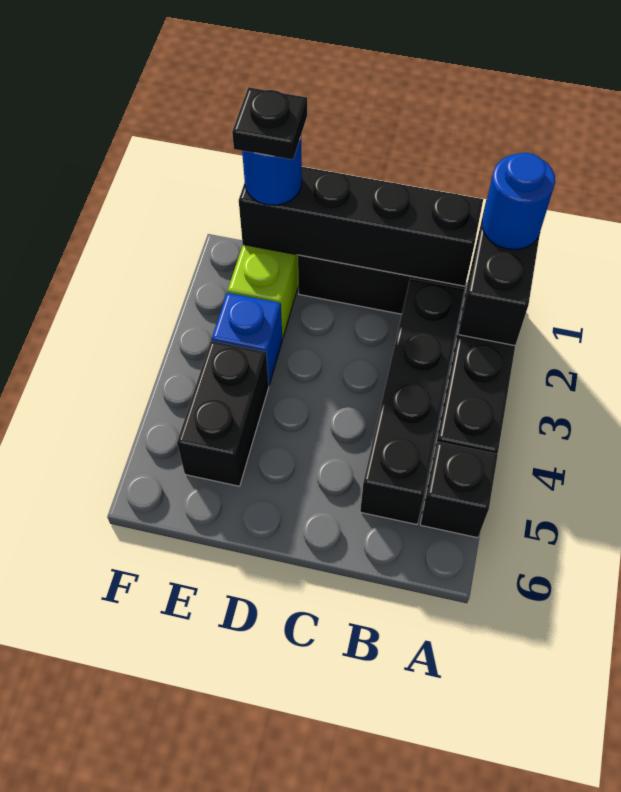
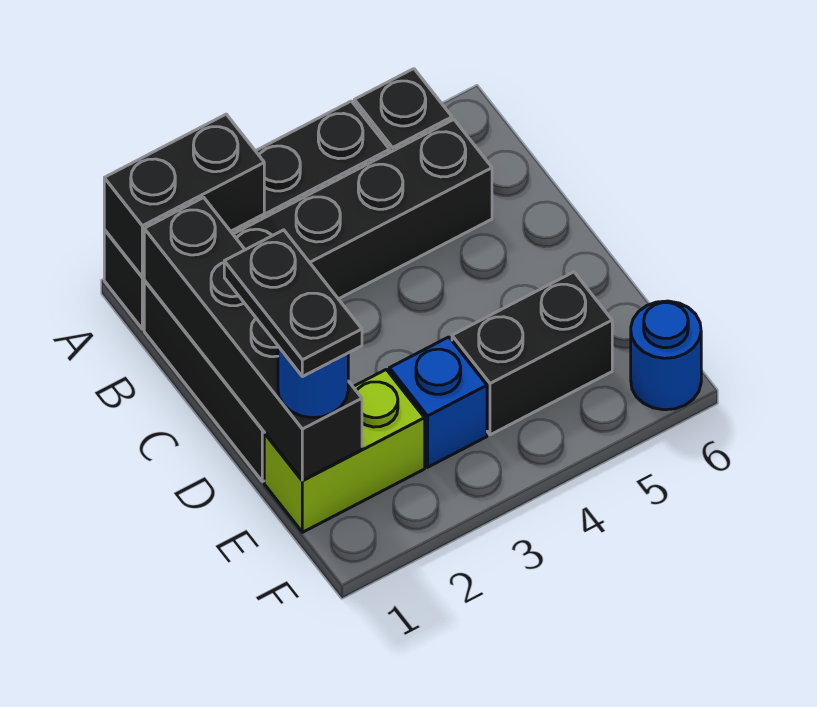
blue 1x1 round brick [482,153,555,250] -> blue 1x1 round brick moved to [631,301,701,410]
black 1x1 plate [232,87,307,160] -> black 1x2 plate [224,230,362,377]

